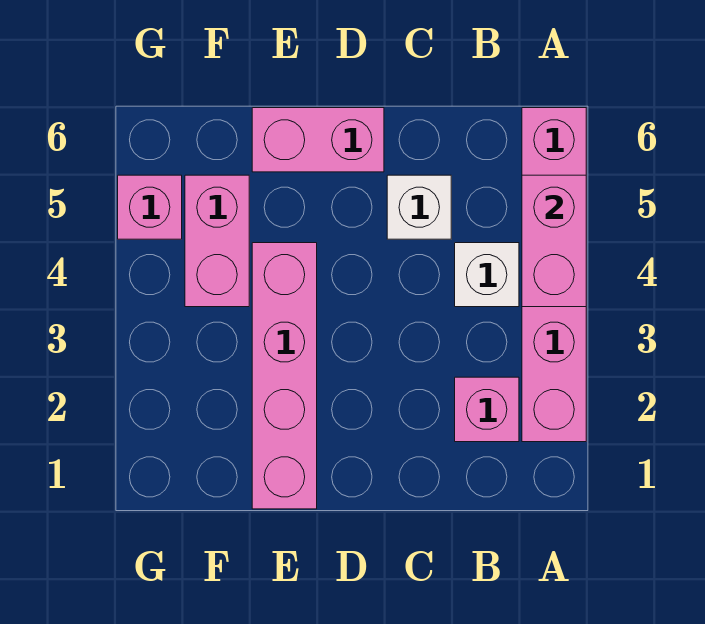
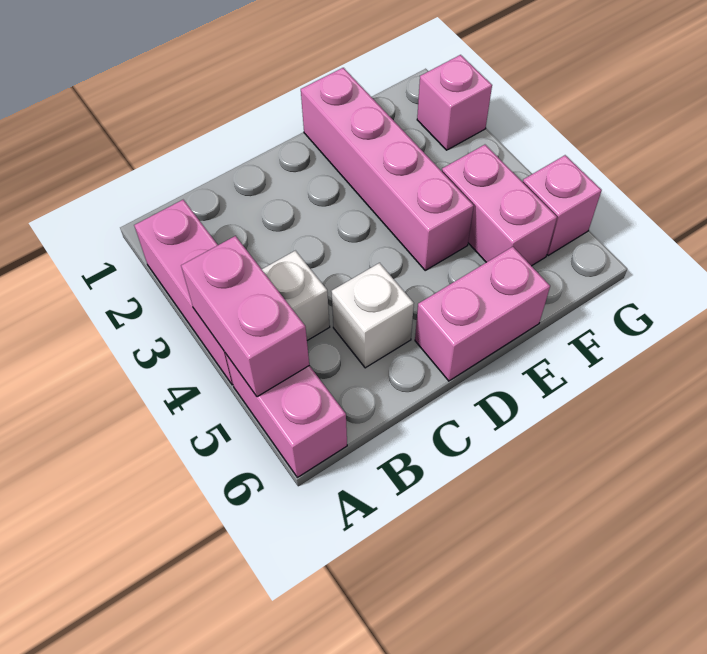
pink 1x1 brick [455,377,519,442] -> pink 1x1 brick moved to [417,55,492,150]

